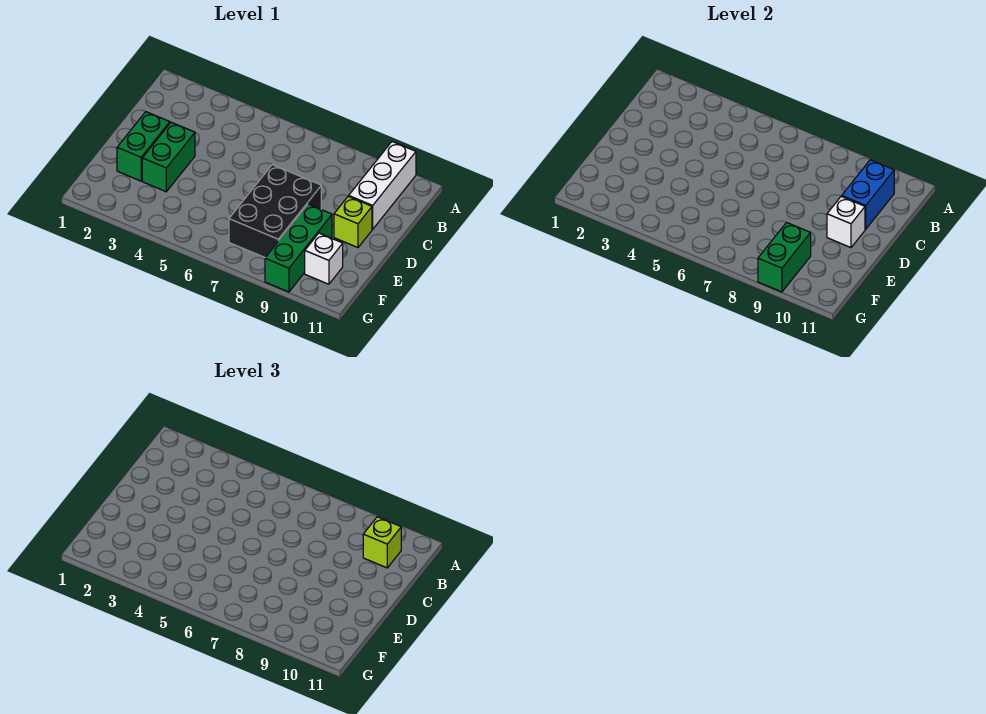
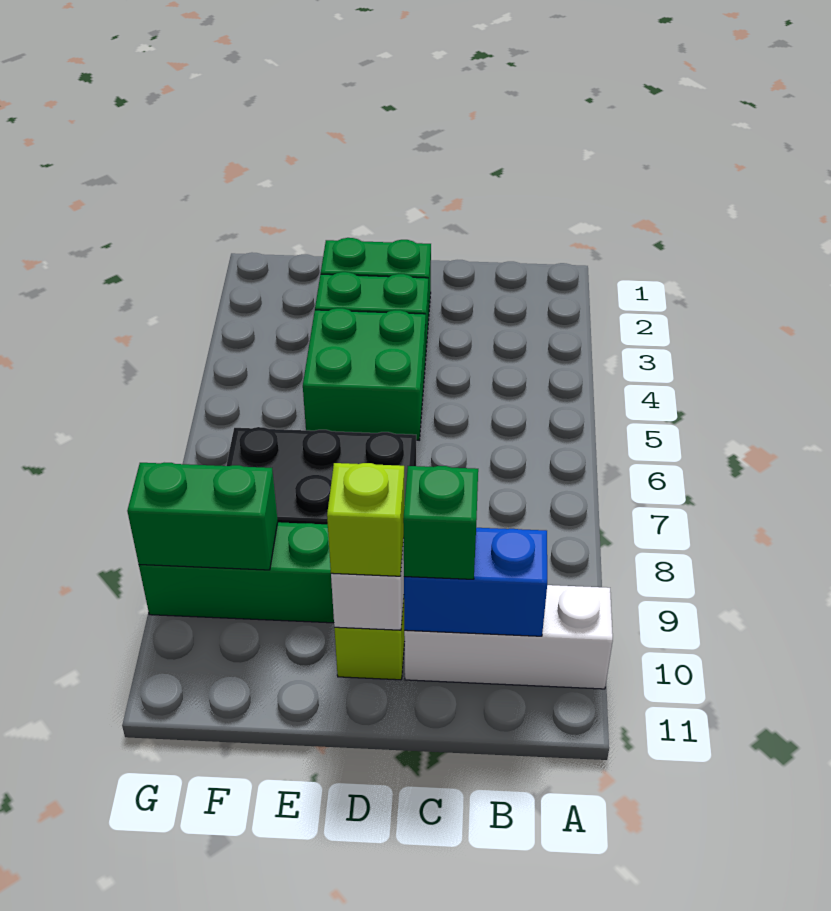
lime 1x1 brick [363,517,401,568] -> lime 1x1 brick moved to [327,463,405,576]
none -> green 1x1 brick [403,466,478,579]
none -> green 2x2 brick [303,308,426,440]
white 1x1 brick [305,233,343,284] -> none

